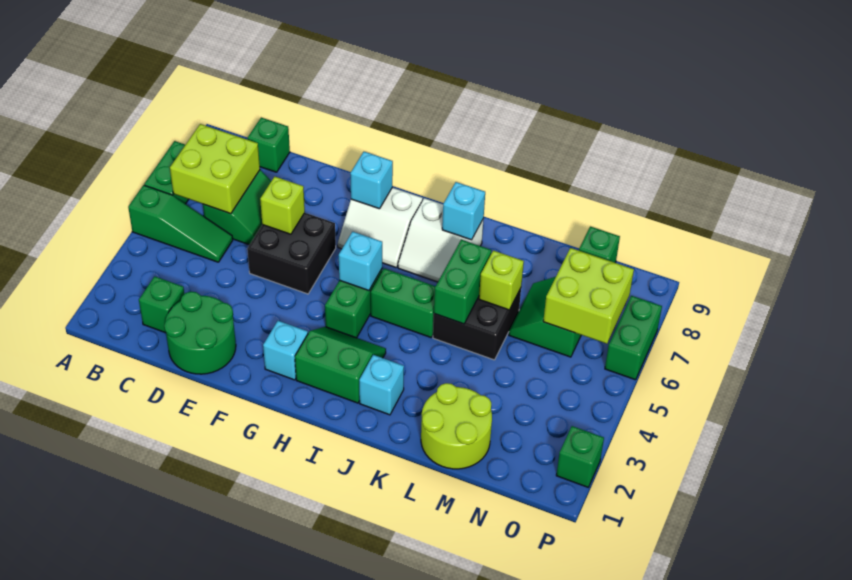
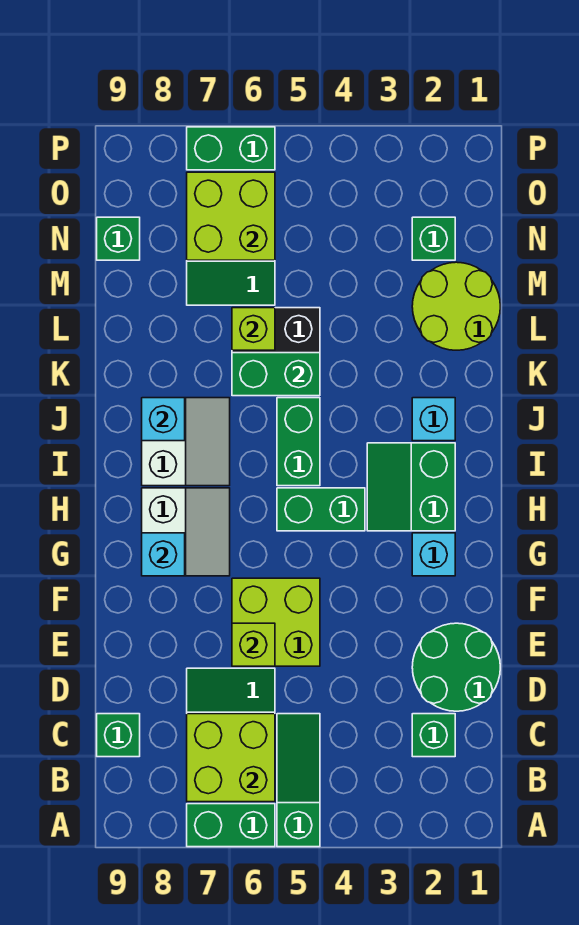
black 2x2 brick [247,213,336,294] -> lime 2x2 brick [232,578,320,666]
cyan 1x1 brick [339,232,382,291] -> none
green 1x1 brick [556,426,604,487] -> green 1x1 brick moved to [412,217,455,260]

